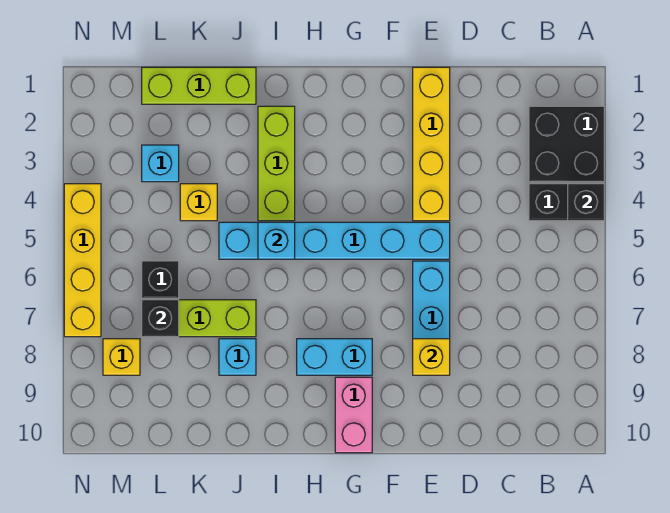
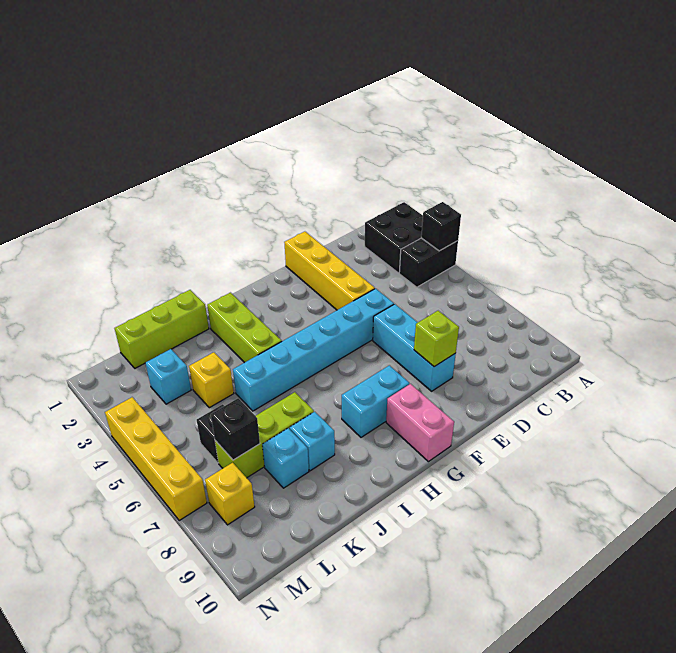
yellow 1x1 brick [413,339,450,375] -> lime 1x1 brick [414,311,459,367]
cyan 1x1 brick [258,222,295,259] -> cyan 1x1 brick moved to [262,428,309,488]

